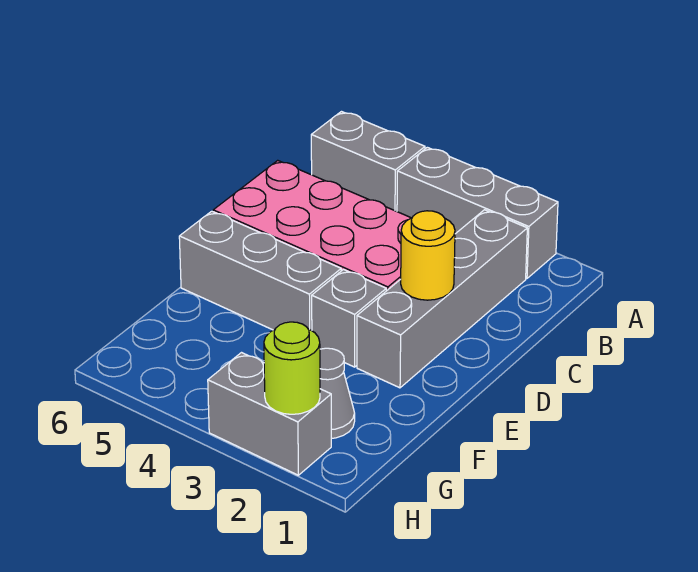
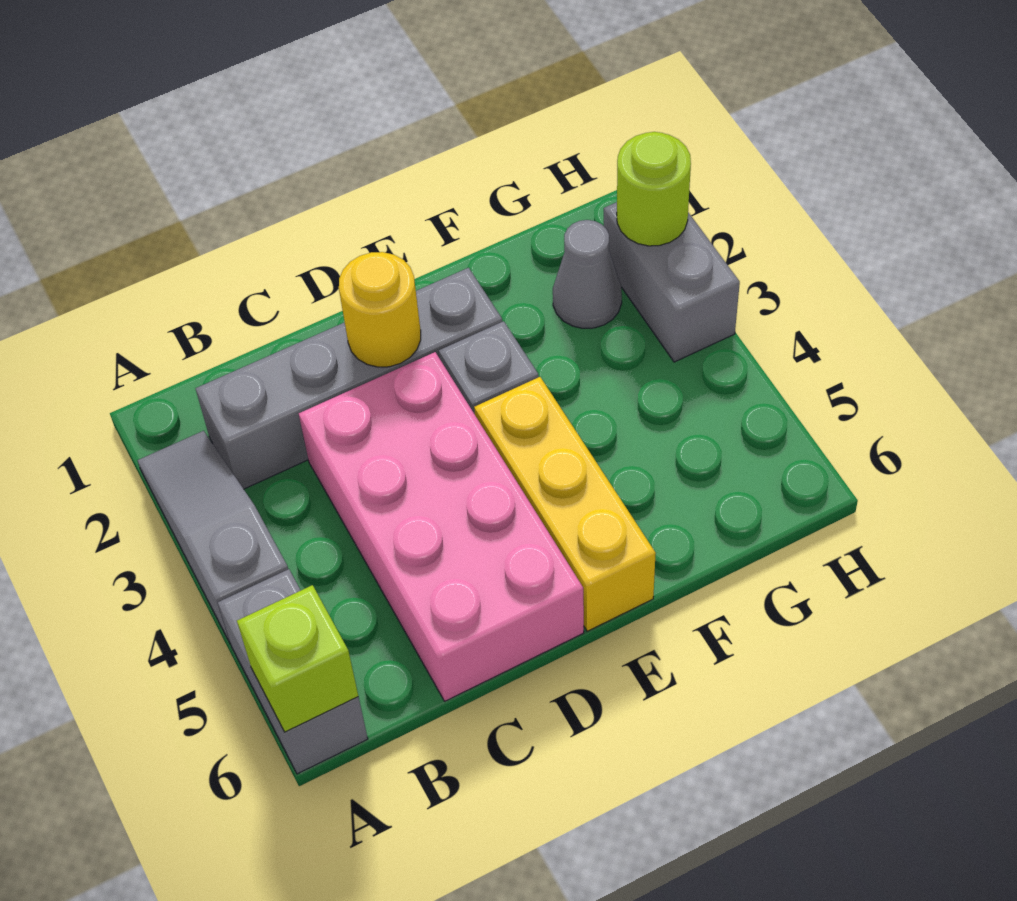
grey 1x3 brick [397,147,558,278] -> grey 1x3 slope [137,431,288,644]
none -> lime 1x1 brick [237,585,358,732]
grey 1x3 brick [179,211,341,331] -> yellow 1x3 brick [474,377,656,631]

